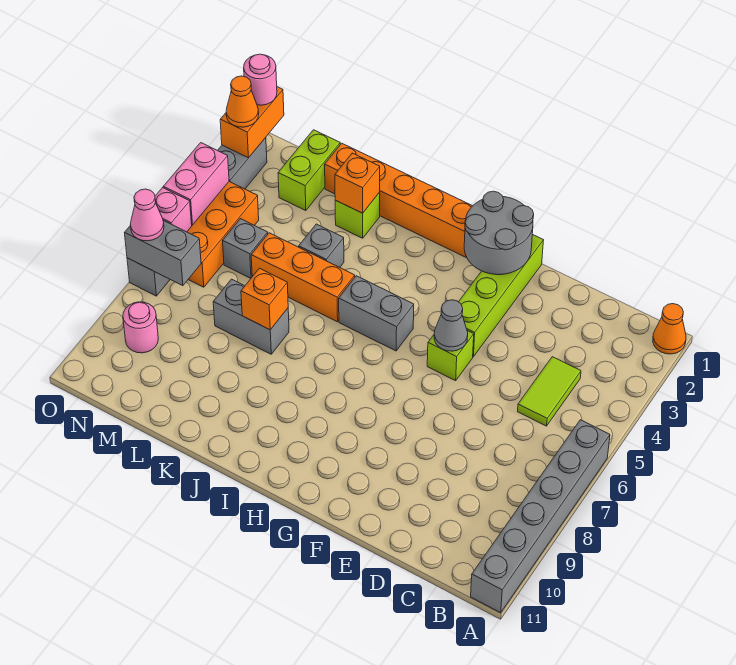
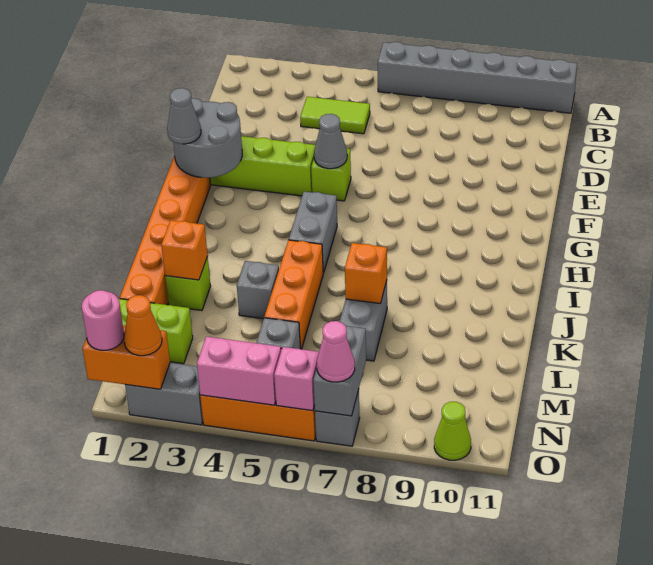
orange 1x1 cone [653,304,686,354] -> none
none -> grey 1x1 cone [167,88,201,144]
pink 1x1 round brick [123,302,158,353] -> none
none -> lime 1x1 cone [434,402,471,460]

